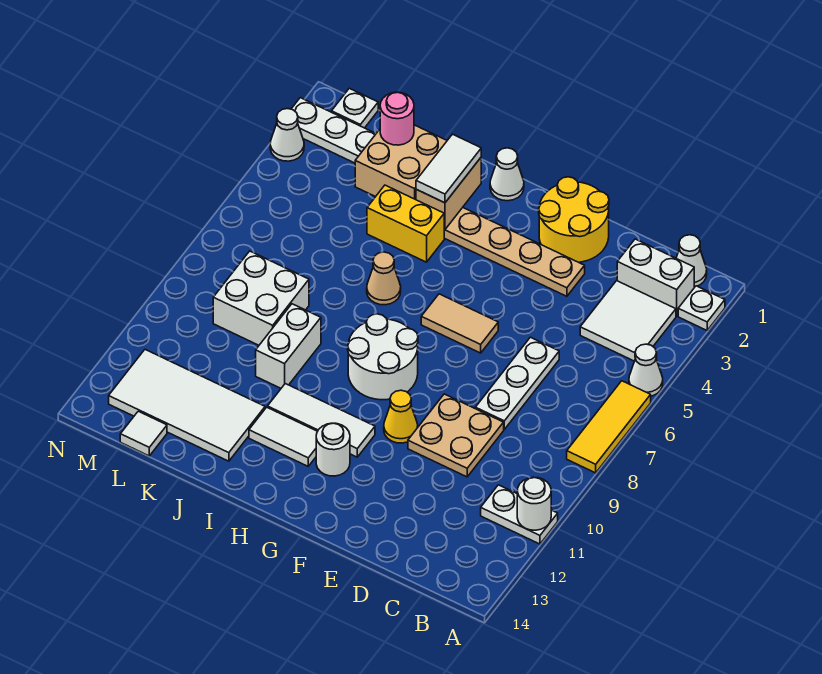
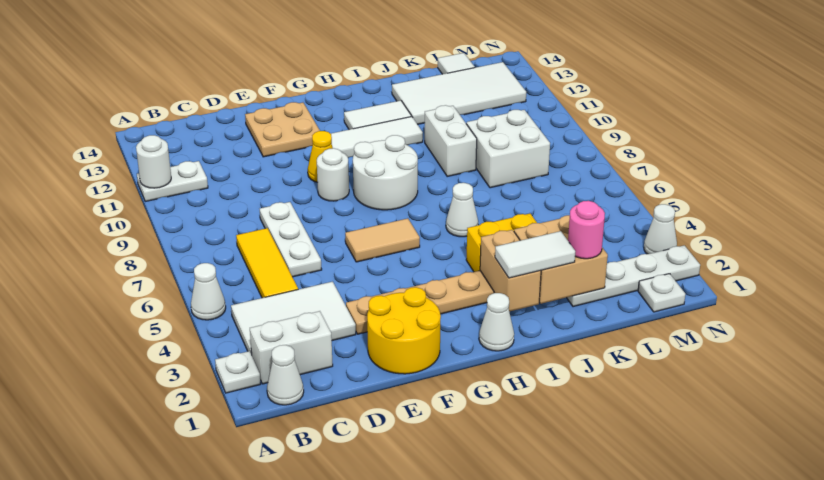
yellow 1x3 tile [567,381,651,473] -> yellow 1x3 tile moved to [236,228,298,298]
white 2x2 tile [580,281,676,361] -> white 2x3 tile [231,282,356,355]
tan 2x2 plate [408,394,504,477] -> tan 2x2 plate moved to [245,102,320,157]
white 1x1 round brick [316,423,350,476] -> white 1x1 round brick moved to [317,148,349,201]
white 1x2 tile [416,134,481,203] -> white 1x2 tile turned to [495,231,575,278]
tan 1x1 cone [367,252,401,305] -> white 1x1 cone [446,183,478,237]

